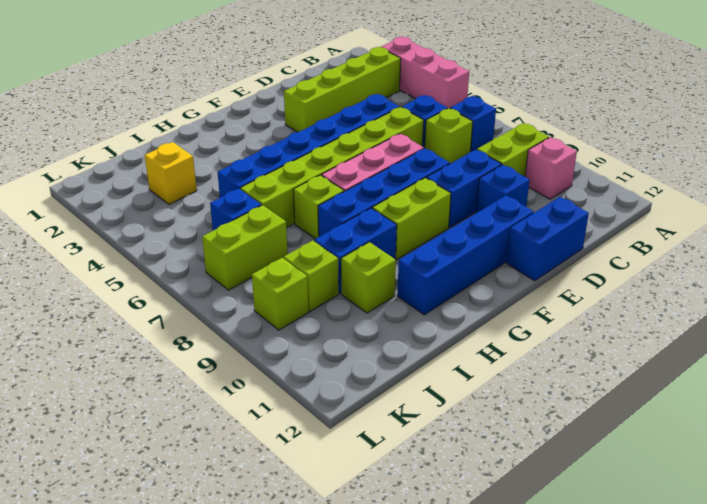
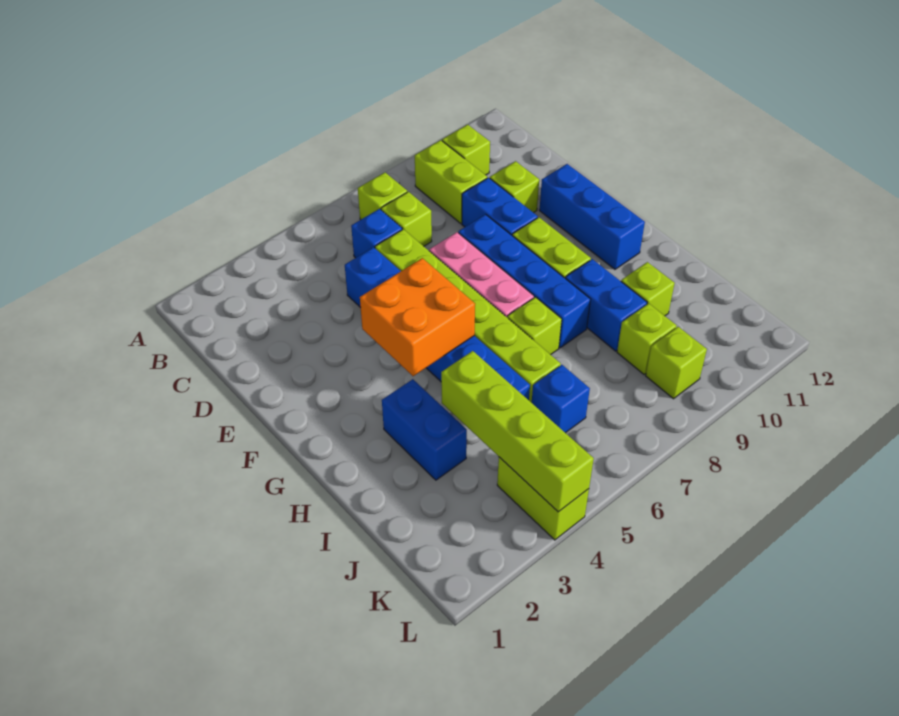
pink 1x3 brick [381,37,469,108] -> none
lime 1x4 brick [284,47,401,132] -> lime 1x4 brick moved to [441,351,594,512]
blue 1x1 brick [450,96,496,152] -> lime 1x1 brick [358,172,407,220]
pink 1x1 brick [525,137,577,199] -> lime 1x1 brick [442,125,490,175]
blue 1x1 brick [476,165,530,213] -> lime 1x1 brick [490,161,539,213]
blue 1x2 brick [507,197,589,281] -> blue 1x2 brick moved to [382,379,467,480]
blue 1x4 brick [397,195,534,315] -> blue 1x3 brick [539,164,645,269]
none -> orange 2x2 brick [360,258,475,376]
yellow 1x1 brick [145,142,197,204] -> none
lime 1x2 brick [202,205,288,290] -> lime 1x2 brick moved to [497,457,589,540]

